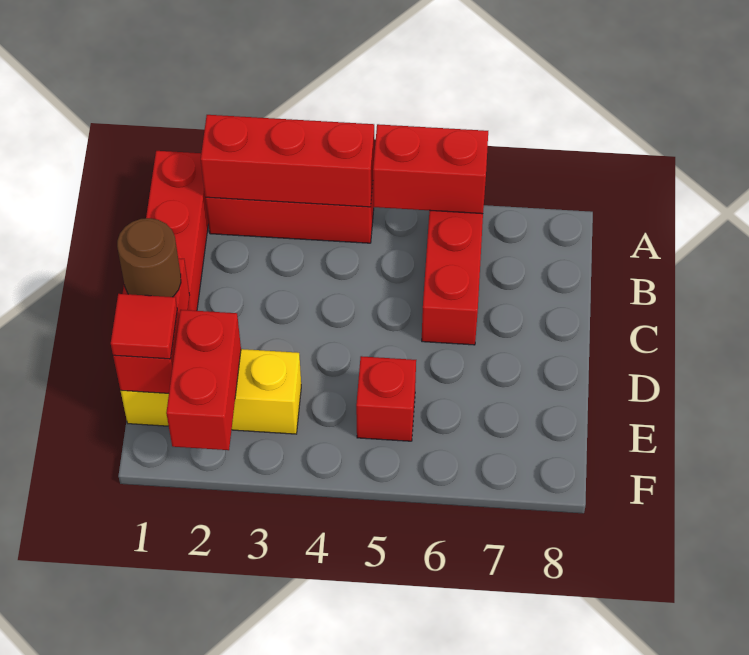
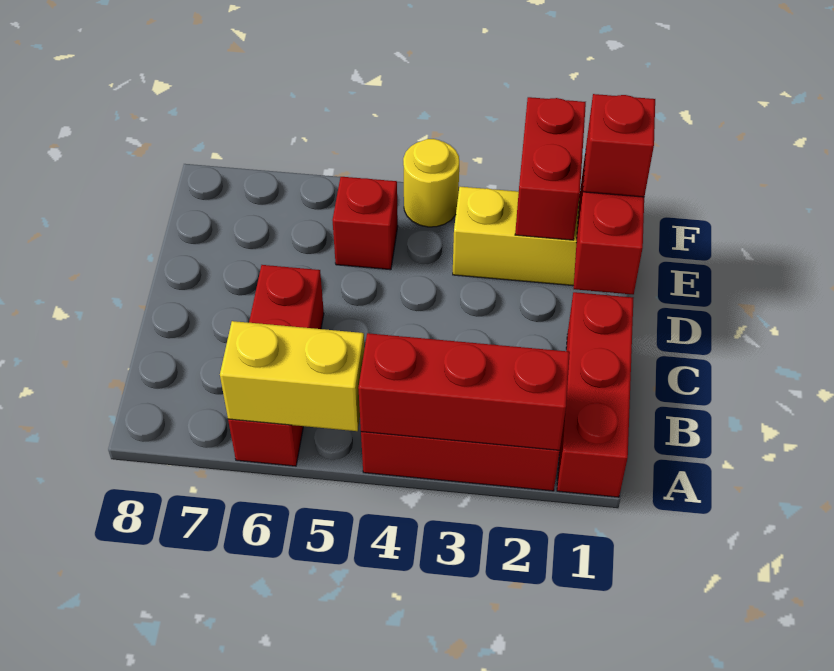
red 1x2 brick [373,124,488,214] -> yellow 1x2 brick [220,321,365,431]
brown 1x1 round brick [117,218,181,297] -> none
red 1x1 tile [111,294,177,359] -> red 1x1 brick [583,94,655,197]
none -> yellow 1x1 round brick [403,139,459,227]

